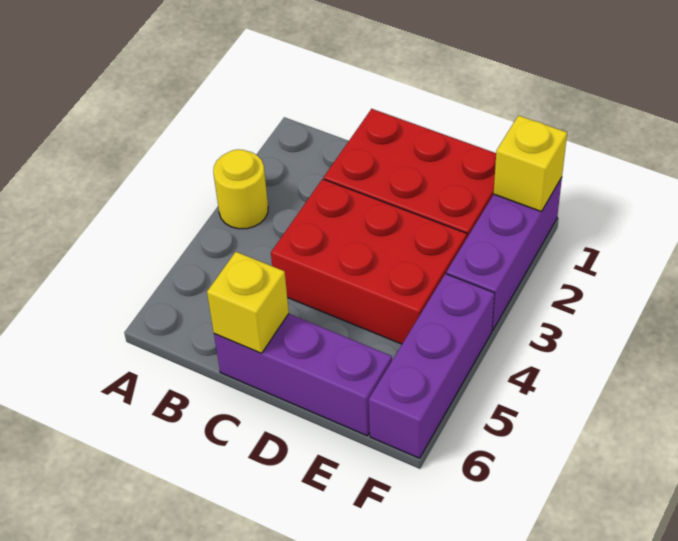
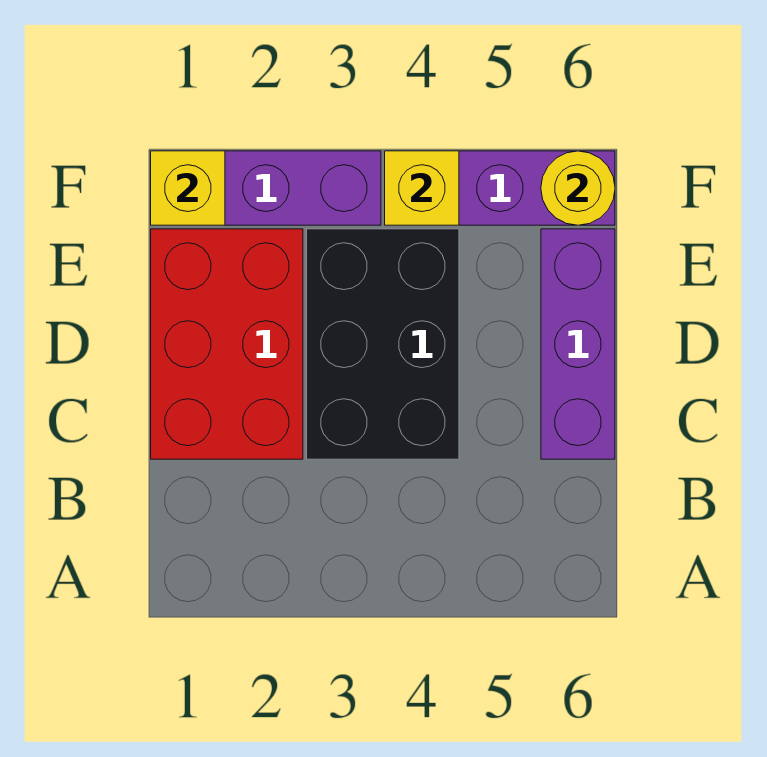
yellow 1x1 round brick [213,149,268,229] -> yellow 1x1 round brick moved to [541,151,615,225]
red 2x3 brick [271,179,467,344] -> black 2x3 brick [307,229,459,459]
yellow 1x1 brick [207,252,289,353] -> yellow 1x1 brick moved to [385,151,459,225]

